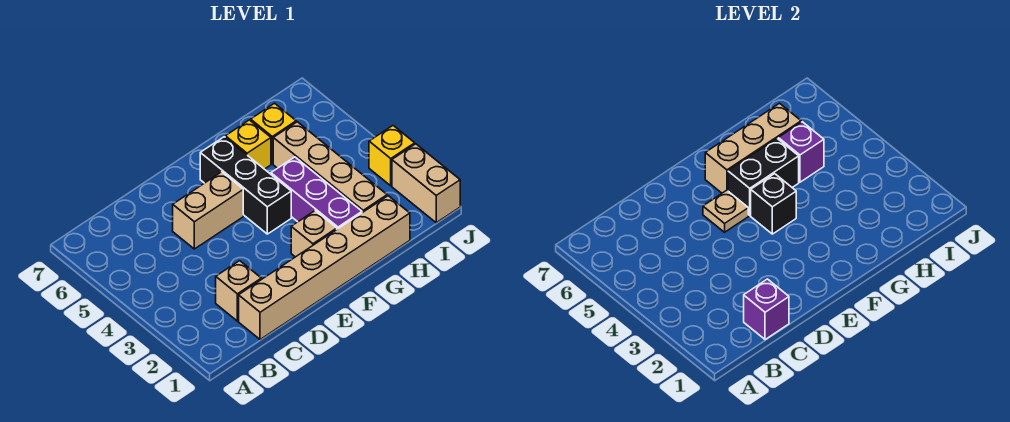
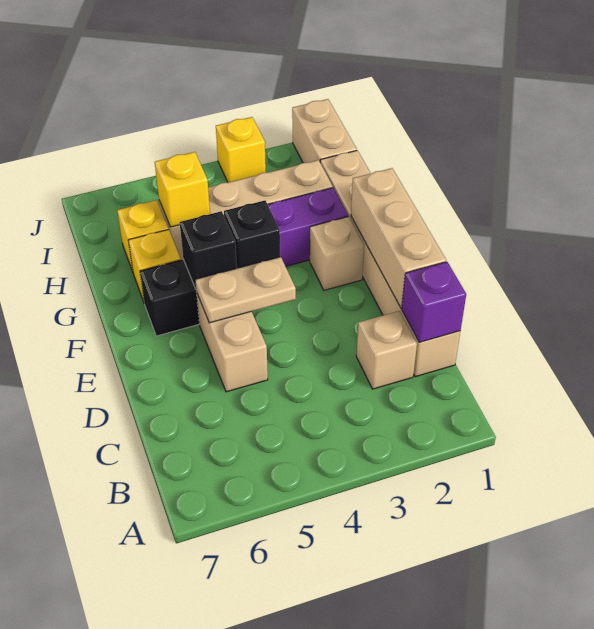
tan 1x1 plate [703,190,748,232] -> tan 1x2 plate [195,257,296,323]
black 1x2 brick [728,139,799,215] -> black 1x1 brick [180,211,237,289]
tan 1x3 brick [705,103,801,193] -> tan 1x3 brick moved to [351,168,446,308]
purple 1x1 brick [778,122,824,182] -> yellow 1x1 brick [155,152,210,227]
tan 1x2 brick [392,144,460,223] -> tan 1x2 brick turned to [292,99,357,163]

